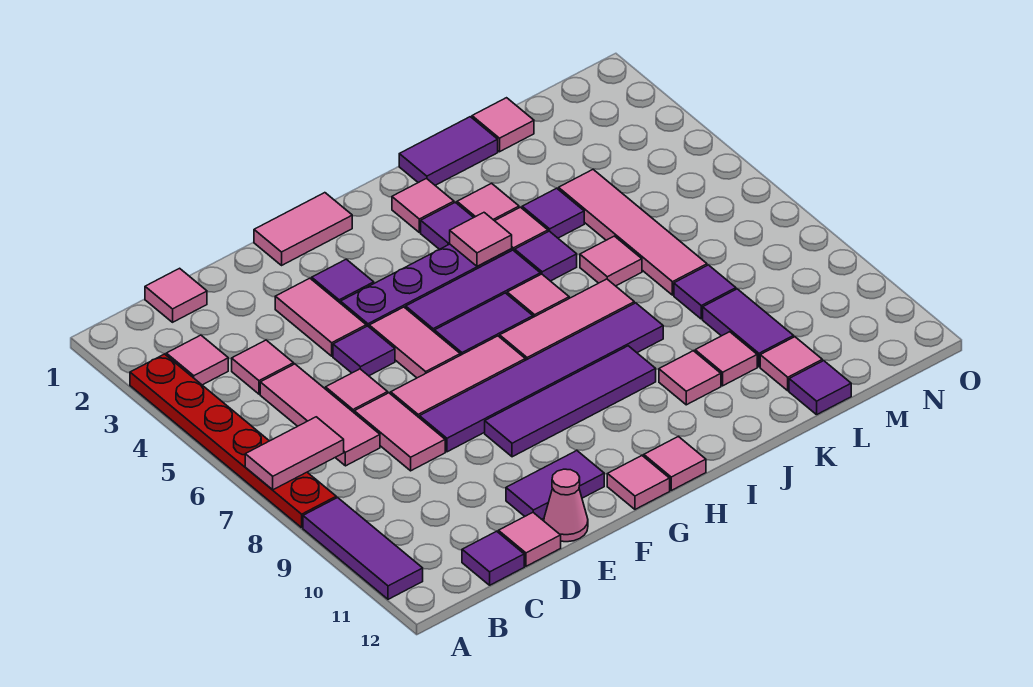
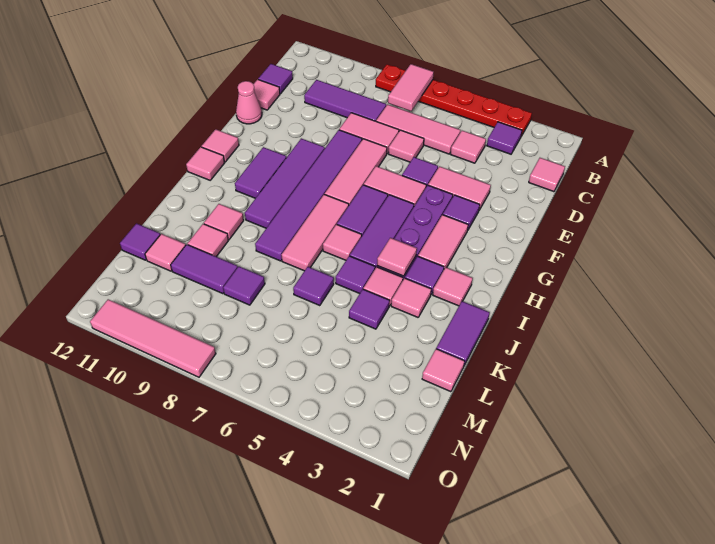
purple 1x3 tile [303,498,423,599] -> purple 1x3 tile moved to [304,80,386,121]
pink 1x1 tile [166,335,228,385] -> purple 1x1 tile [487,122,522,154]
purple 1x2 tile [506,451,604,519] -> purple 1x2 tile moved to [235,147,286,198]
pink 1x2 tile [254,193,352,265] -> pink 1x2 tile moved to [418,215,468,269]
pink 1x1 tile [580,236,642,286] -> purple 1x1 tile [293,267,334,306]
pink 1x4 tile [559,170,707,295] -> pink 1x4 tile moved to [90,299,216,377]

